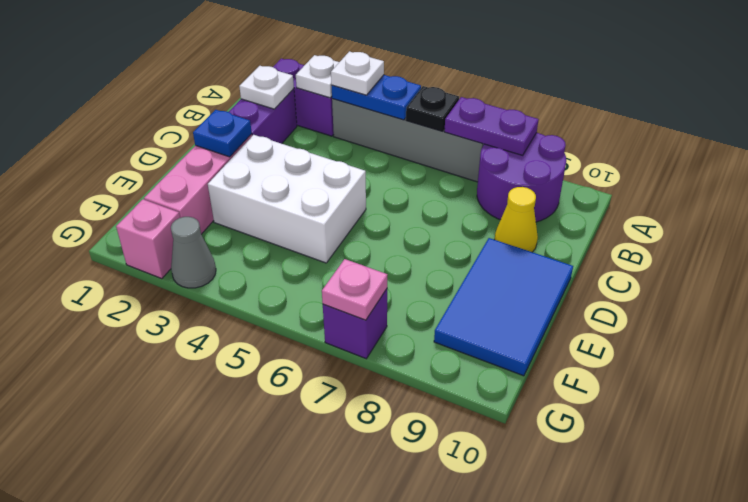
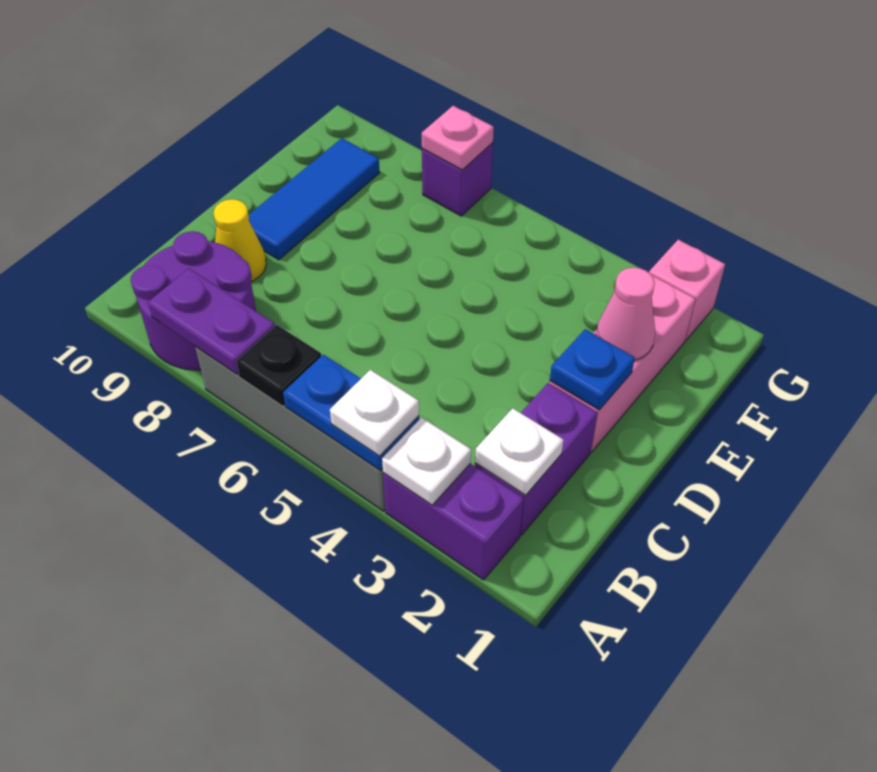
white 2x3 brick [208,135,366,263] -> none
blue 2x3 tile [434,238,573,376] -> blue 1x3 tile [249,138,380,260]
none -> pink 1x1 cone [596,267,655,360]
grey 1x1 cone [171,217,216,288] -> none

